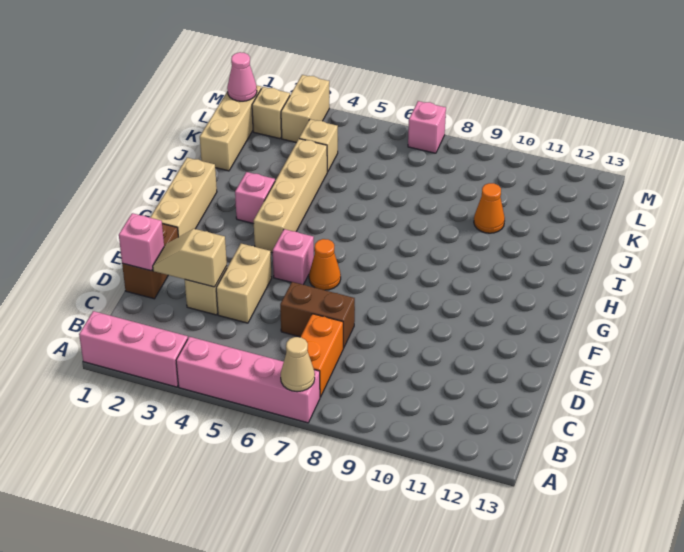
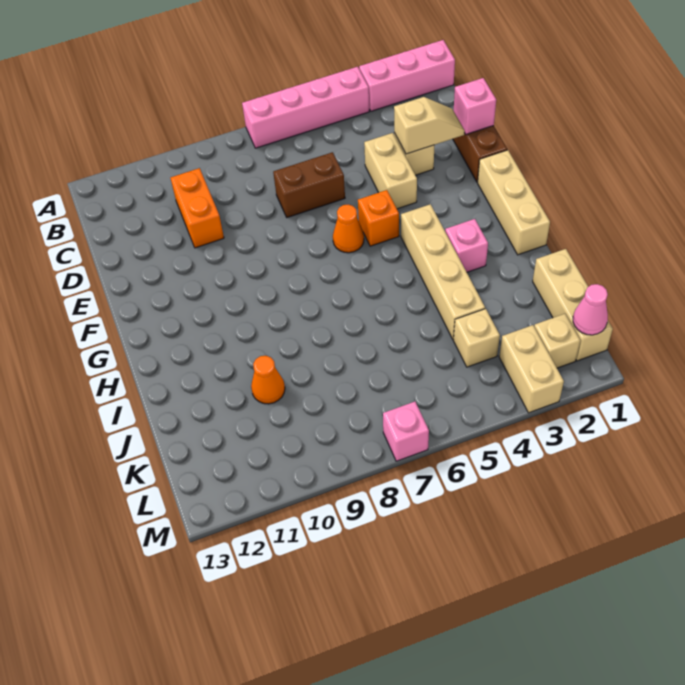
tan 1x1 cone [281,337,315,392] -> none
orange 1x2 brick [301,314,343,397] -> orange 1x2 brick moved to [171,168,224,248]
pink 1x1 brick [273,229,314,285] -> orange 1x1 brick [358,190,399,246]

